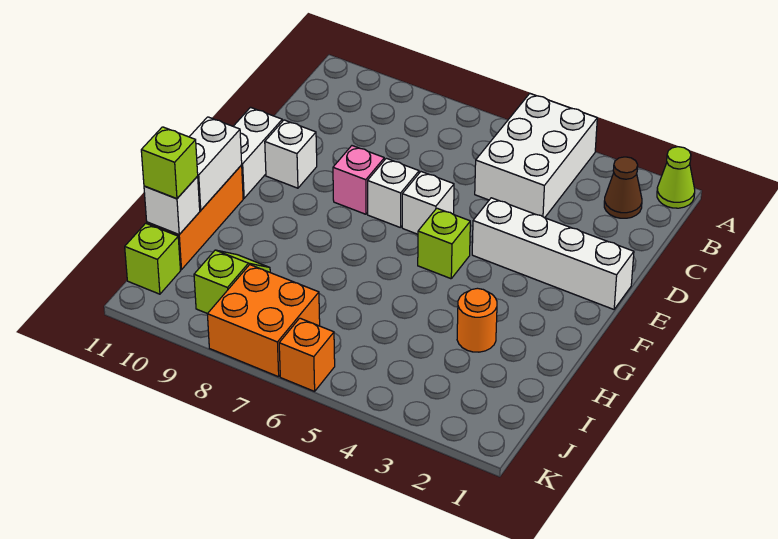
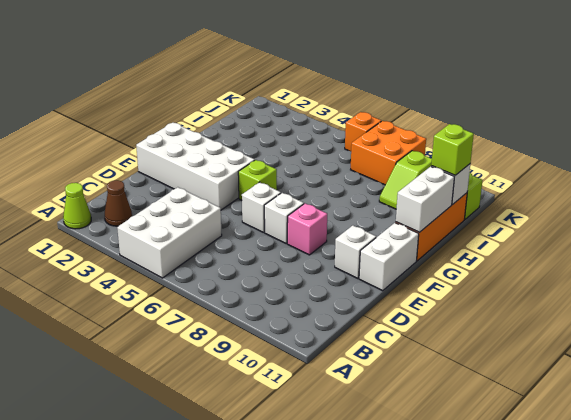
white 1x4 brick [472,198,634,309] -> white 2x4 brick [136,123,255,210]
orange 1x1 round brick [457,288,497,352] -> none

